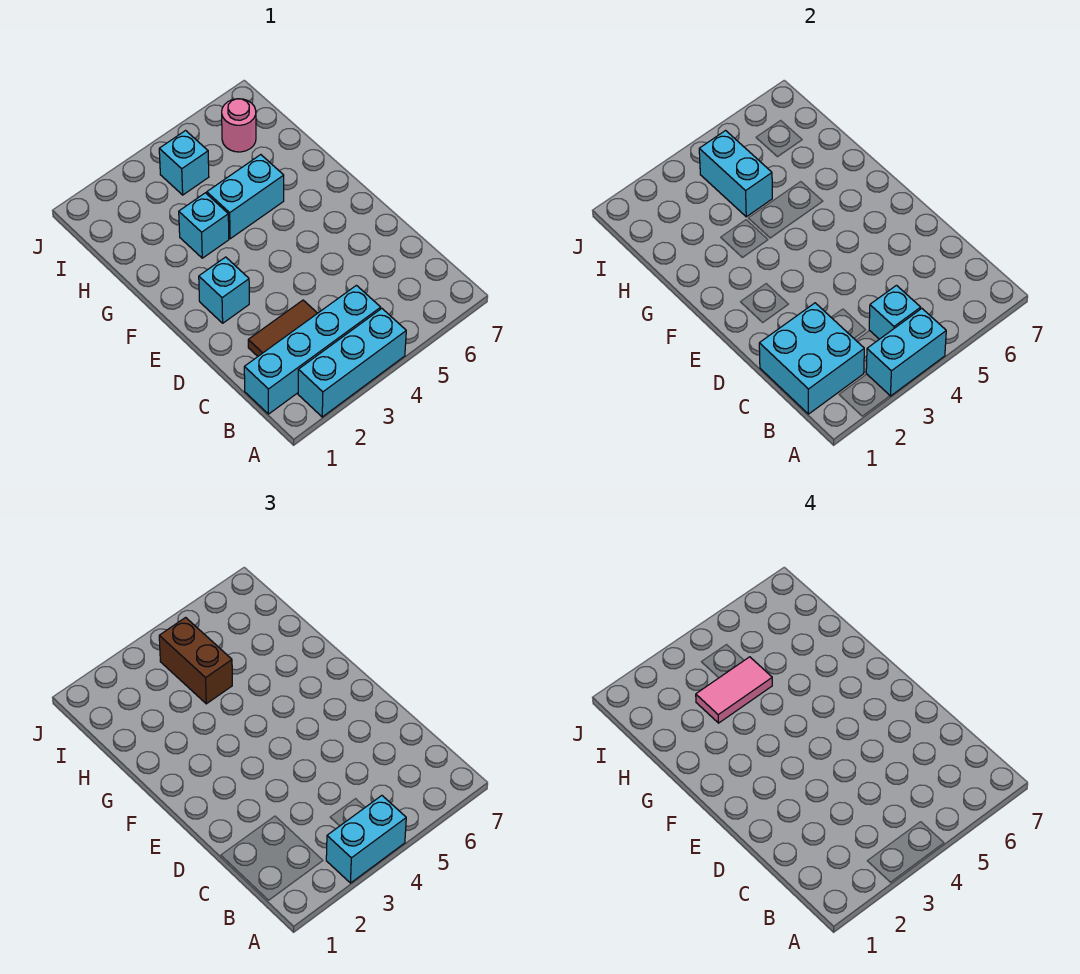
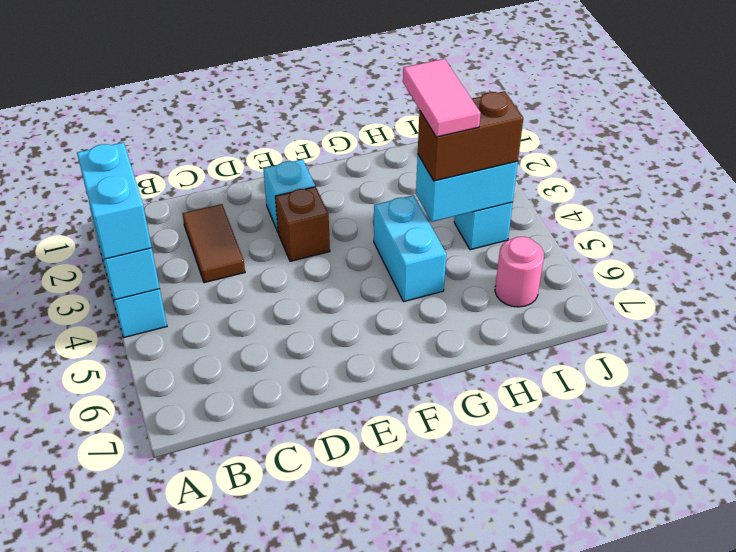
cyan 1x4 brick [244,285,381,414] -> none
cyan 2x2 brick [759,303,864,414] -> none
cyan 1x1 brick [869,285,921,339] -> none
none -> brown 1x1 brick [275,187,330,261]
cyan 1x1 brick [179,193,229,258] -> none

